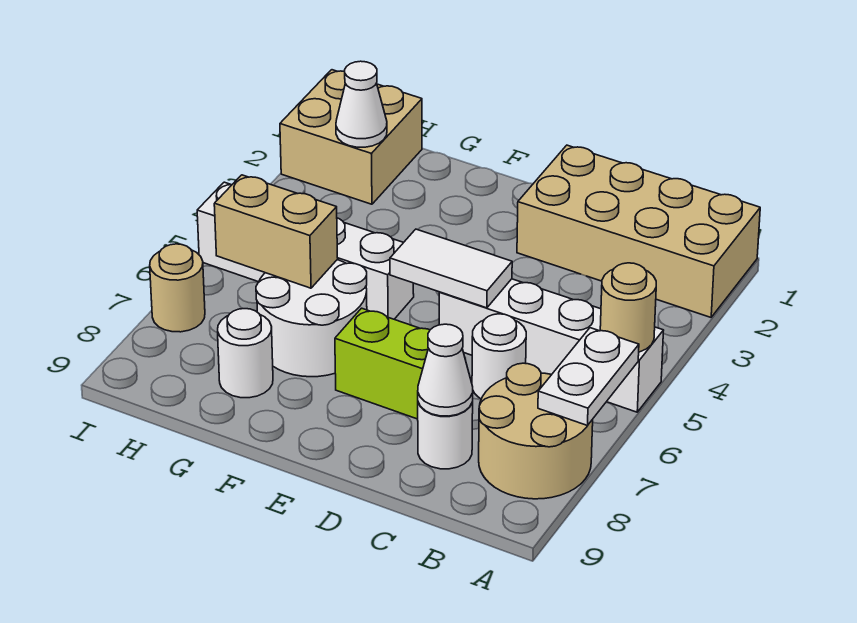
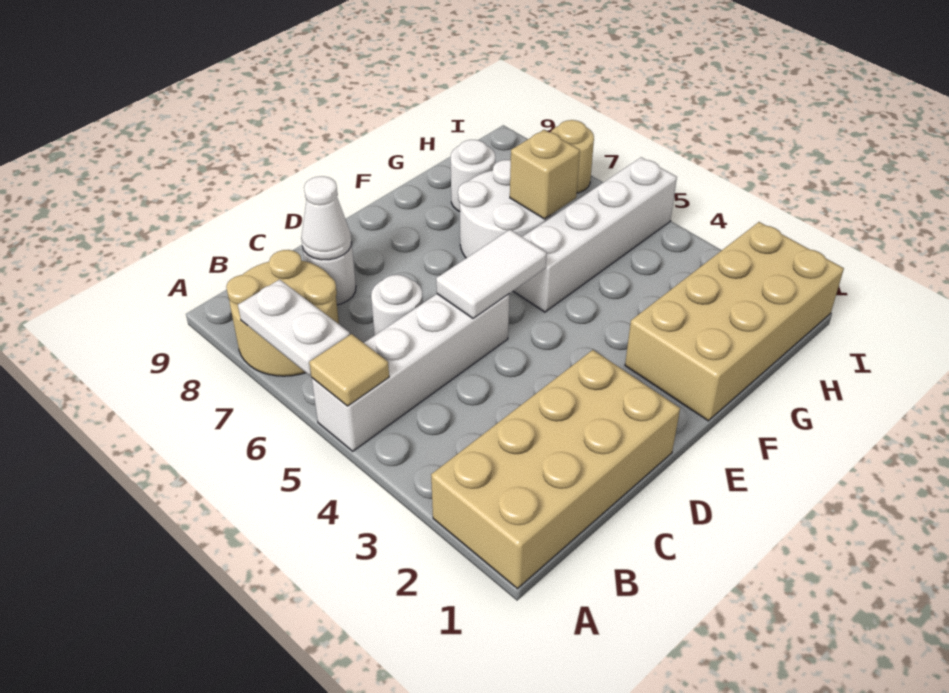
tan 1x1 round brick [600,263,656,352] -> tan 1x1 tile [309,334,389,406]
lime 1x2 brick [335,308,430,419] -> none
tan 1x2 brick [214,175,338,288] -> tan 1x1 brick [510,130,580,219]
tan 2x2 brick [280,70,422,204] -> tan 2x4 brick [625,222,844,421]
white 1x1 cone [336,61,387,147] -> none

